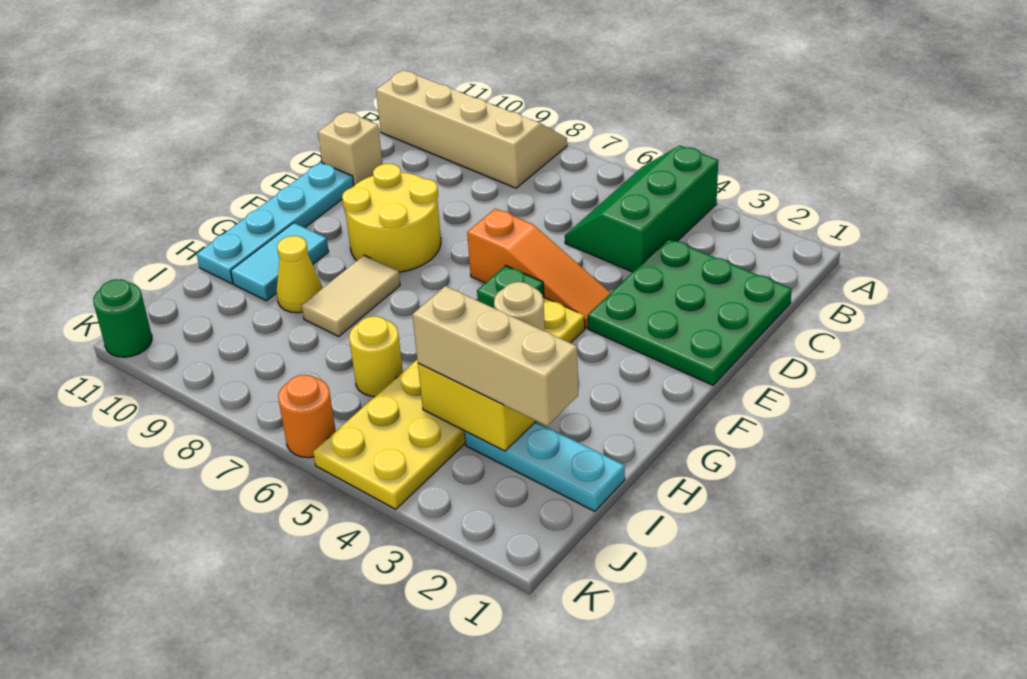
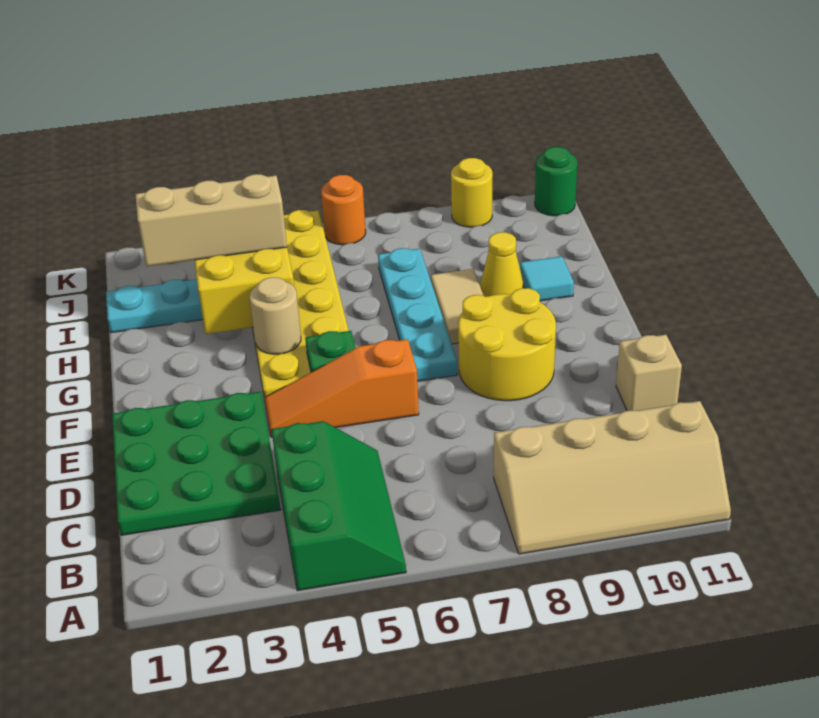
cyan 1x4 plate [197,162,354,284] -> cyan 1x4 plate moved to [378,248,457,381]
cyan 1x2 tile [231,223,329,301] -> cyan 1x1 tile [520,256,574,301]
yellow 1x1 round brick [349,316,403,397] -> yellow 1x1 round brick moved to [451,158,493,227]

